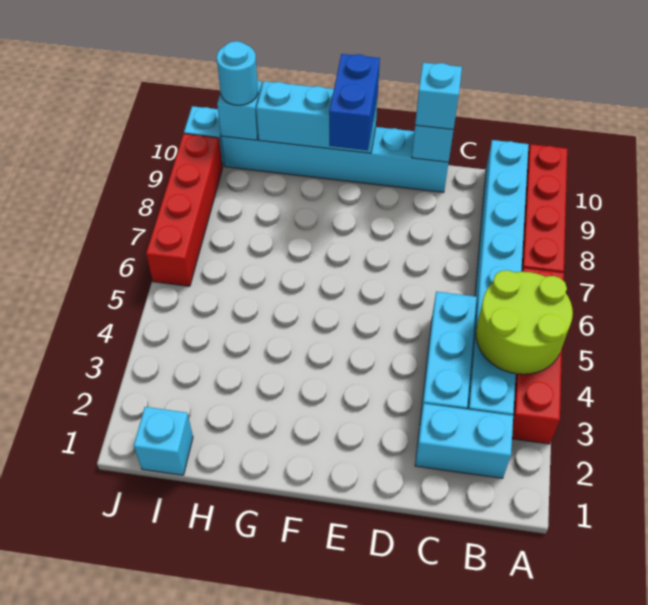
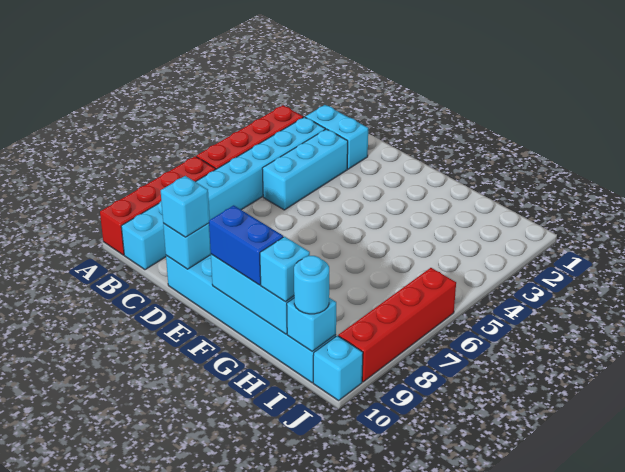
lime 2x2 round brick [476,270,573,374] -> none
blue 1x2 brick [329,54,380,150] -> blue 1x2 brick turned to [209,205,283,285]
cyan 1x1 brick [134,407,193,475] -> cyan 1x1 brick moved to [260,237,310,302]

